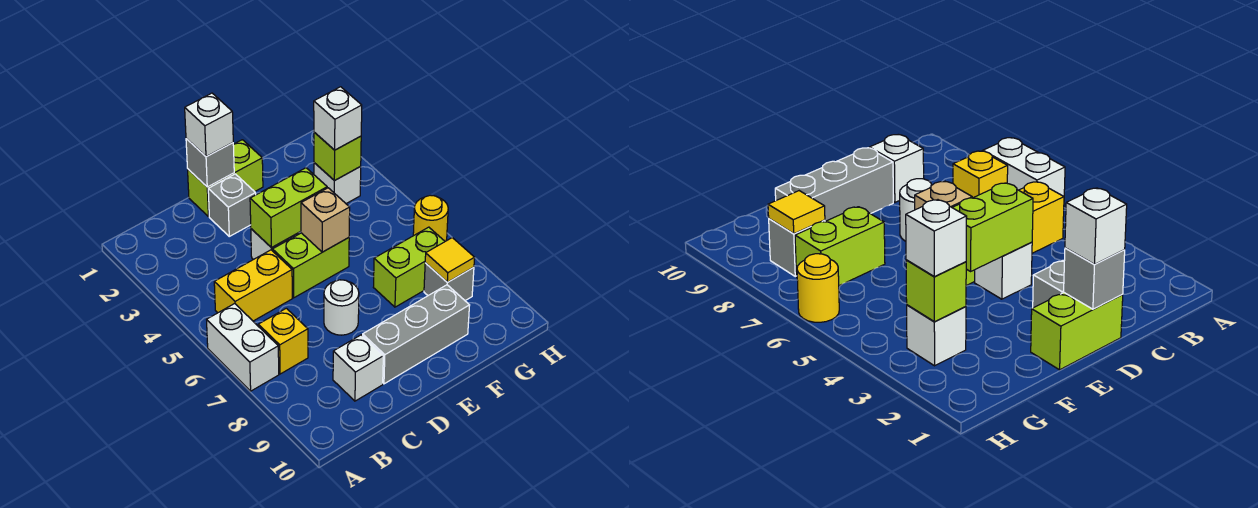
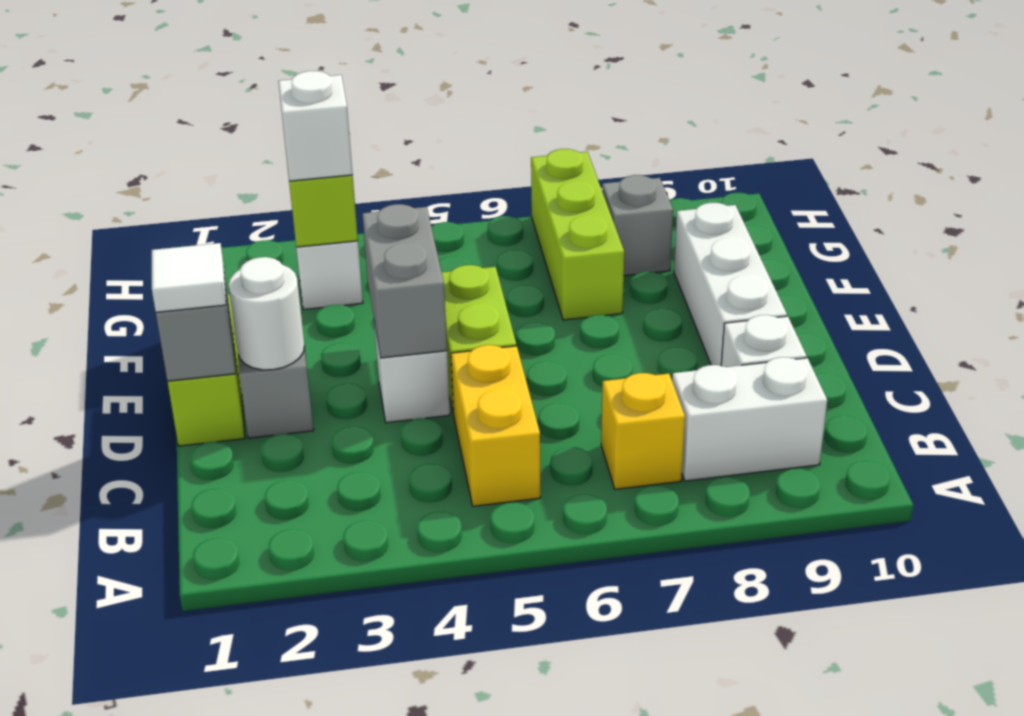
white 1x2 brick [207,304,279,391] -> white 1x2 brick moved to [672,357,827,481]
white 1x1 brick [185,93,233,157] -> white 1x1 tile [152,243,226,312]
lime 1x2 brick [250,168,327,248] -> grey 1x2 brick [362,204,447,358]
white 1x1 round brick [324,280,359,335] -> white 1x1 round brick moved to [229,257,304,370]
grey 1x3 brick [363,285,470,384] -> white 1x3 brick [674,203,787,366]
tan 1x1 brick [301,188,350,252] -> none
lime 1x2 brick [373,227,445,307] -> lime 1x3 brick [531,149,624,320]
yellow 1x1 tile [425,238,475,282] -> none
yellow 1x1 round brick [413,195,448,241] -> none

